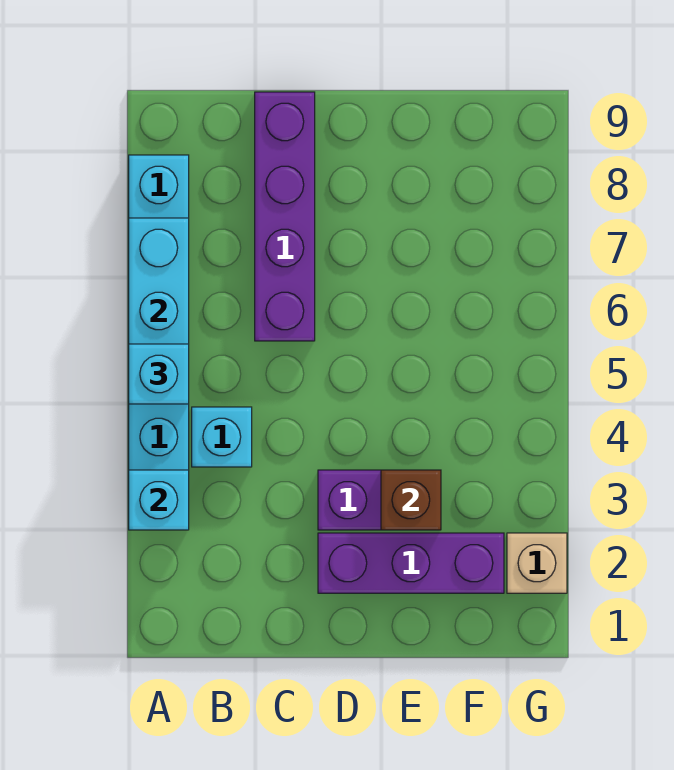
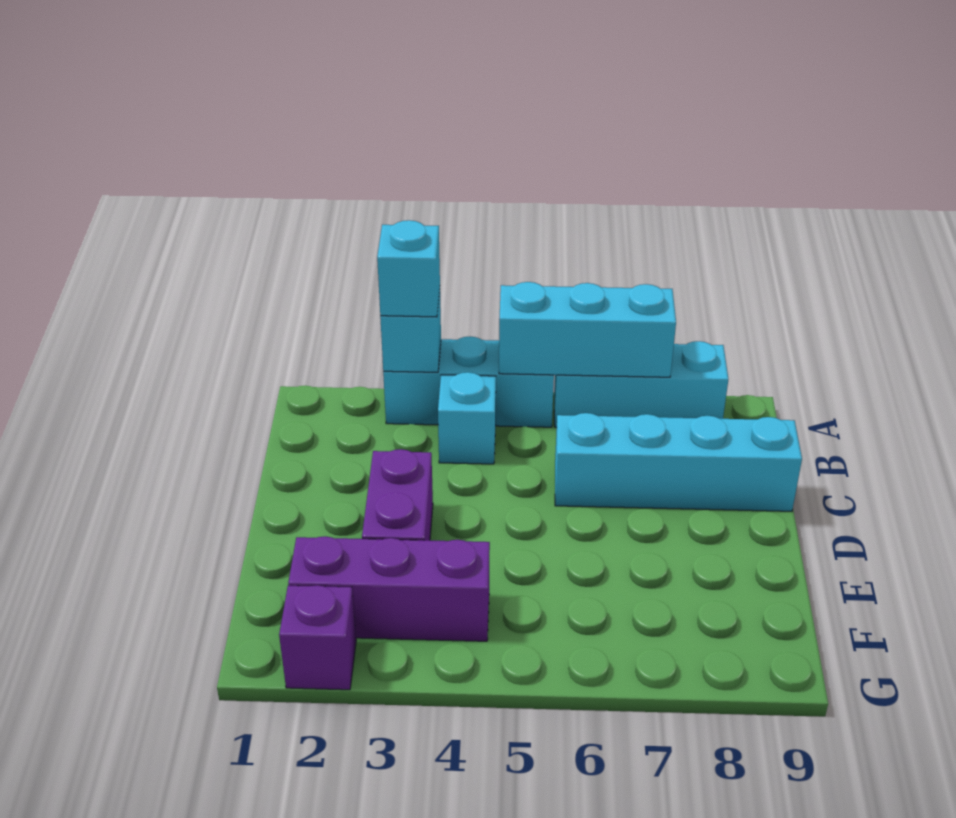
cyan 1x1 brick [129,344,189,404] -> cyan 1x1 brick moved to [377,220,440,317]
purple 1x4 brick [255,92,315,341] -> cyan 1x4 brick [555,413,802,511]
purple 1x3 brick [318,533,504,593] -> purple 1x3 brick turned to [288,536,490,641]
brown 1x1 brick [381,470,441,530] -> none
tan 1x1 brick [507,533,567,593] -> purple 1x1 brick [279,585,356,690]

